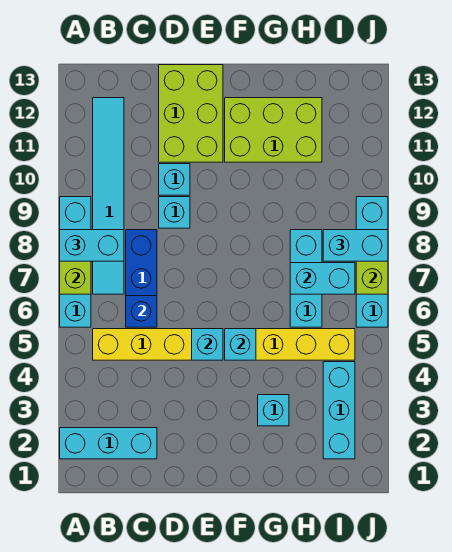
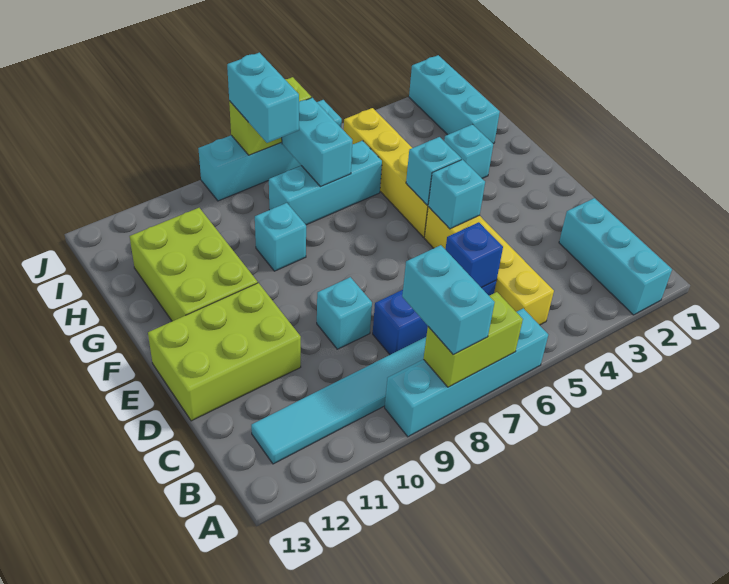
cyan 1x1 brick [159,164,190,195] -> cyan 1x1 brick moved to [255,203,306,271]
cyan 1x3 brick [323,362,355,459] -> cyan 1x3 brick turned to [409,55,500,144]

